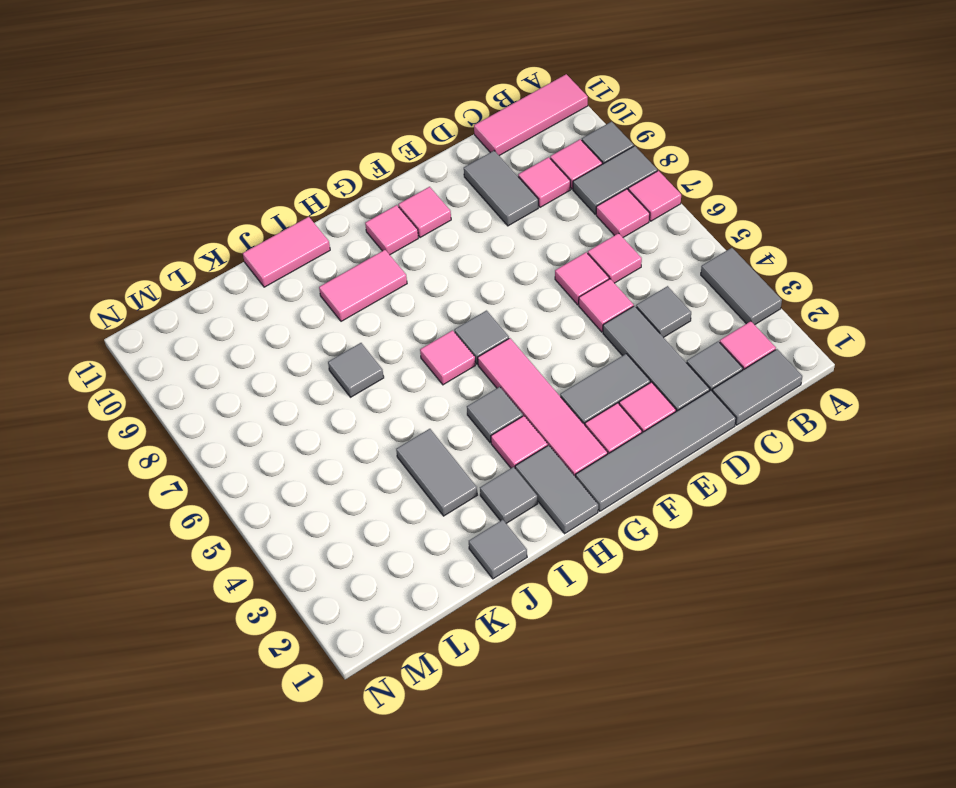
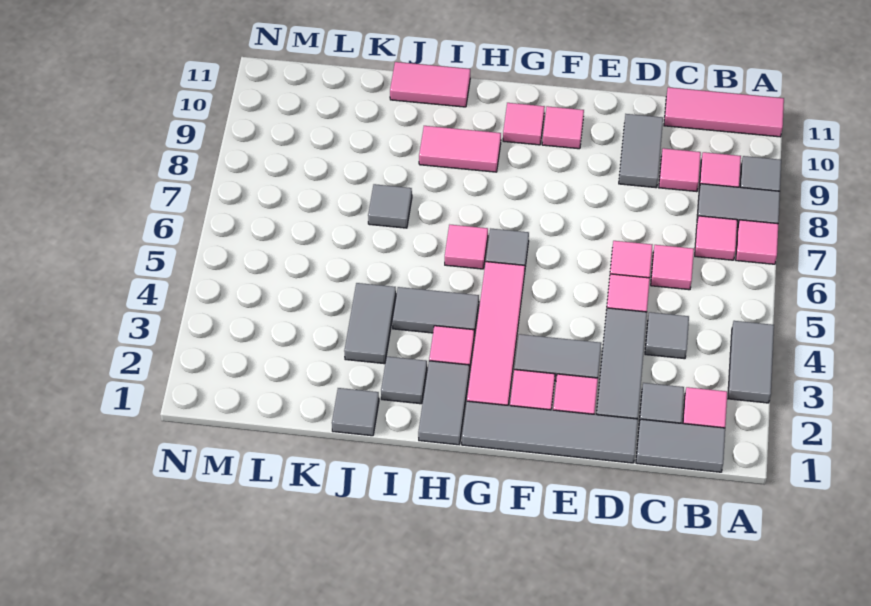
grey 1x1 tile [467,387,523,443] -> grey 1x2 tile [392,287,479,336]

